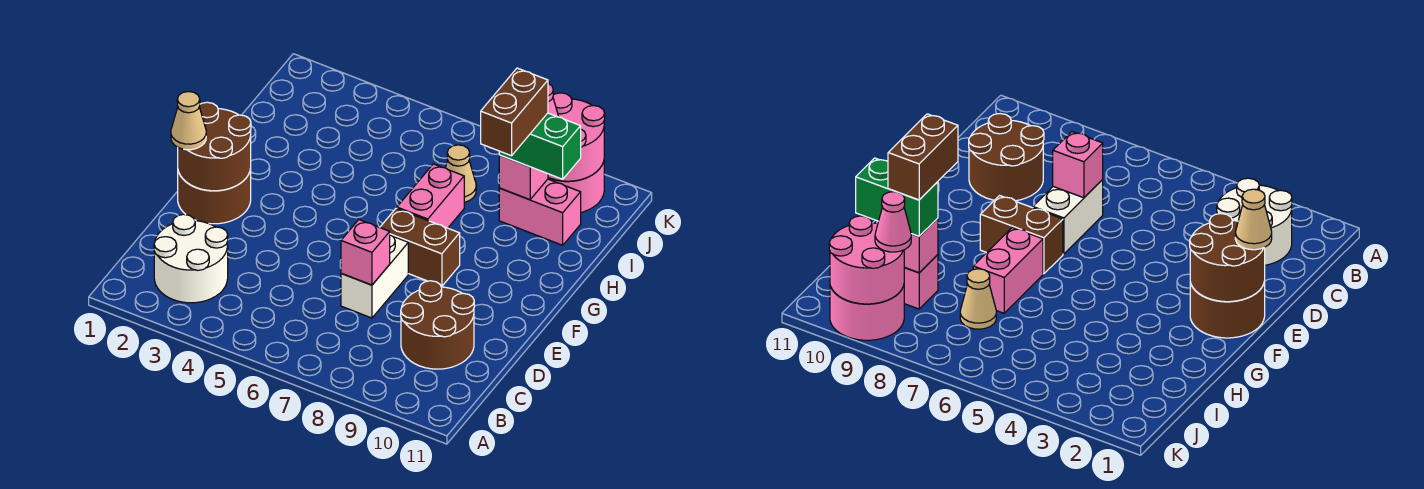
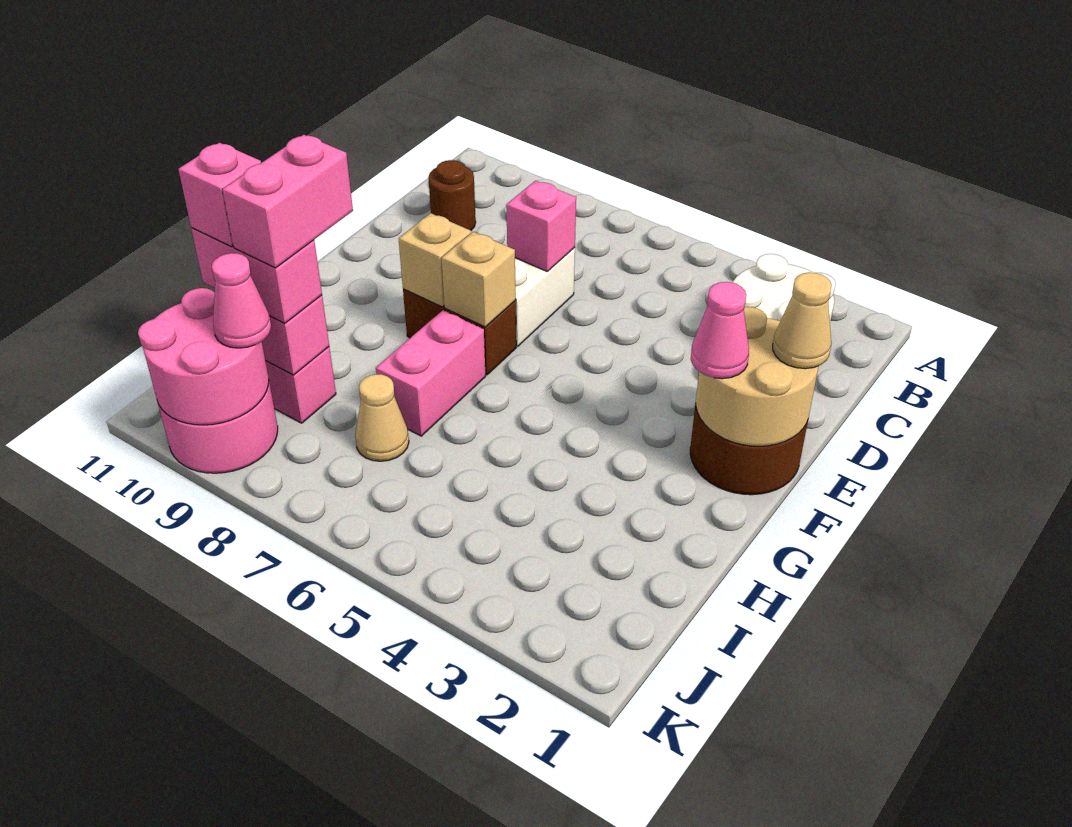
brown 2x2 round brick [401,281,474,369] -> brown 1x1 round brick [428,160,476,230]
brown 2x2 round brick [178,102,251,191] -> tan 2x2 round brick [696,307,819,446]
none -> pink 1x1 cone [691,282,749,379]
none -> tan 1x1 brick [441,232,516,327]
none -> tan 1x1 brick [399,213,471,307]
brown 1x2 brick [481,68,548,156] -> pink 1x2 brick [222,135,353,268]
green 1x2 brick [499,113,581,179] -> pink 1x2 brick [191,228,322,323]
none -> pink 1x1 brick [178,143,261,247]

